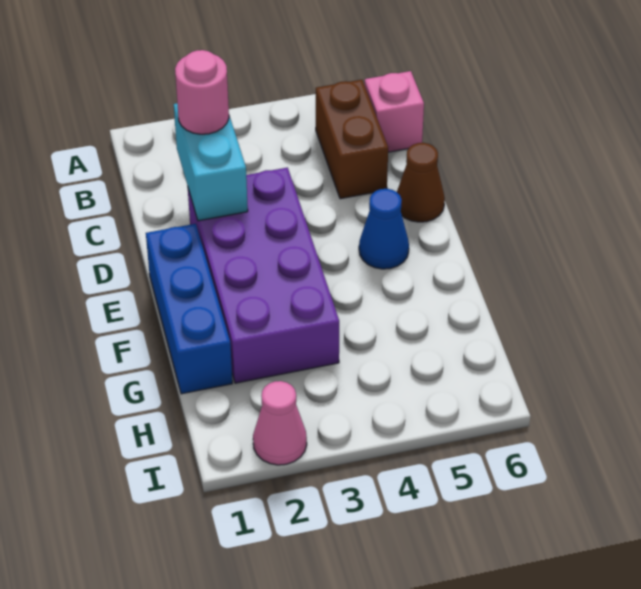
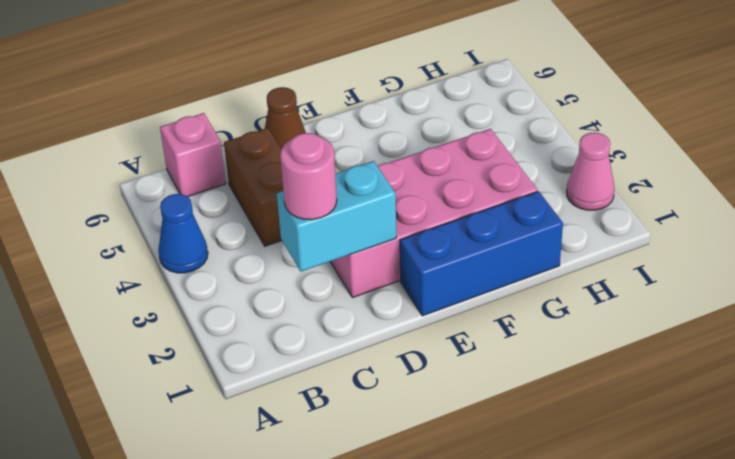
brown 1x2 brick [316,80,388,199] -> brown 1x2 brick turned to [224,128,283,246]
purple 2x4 brick [188,168,339,383] -> pink 2x4 brick [330,129,538,298]
blue 1x1 cone [359,189,409,269] -> blue 1x1 cone moved to [158,194,208,273]

